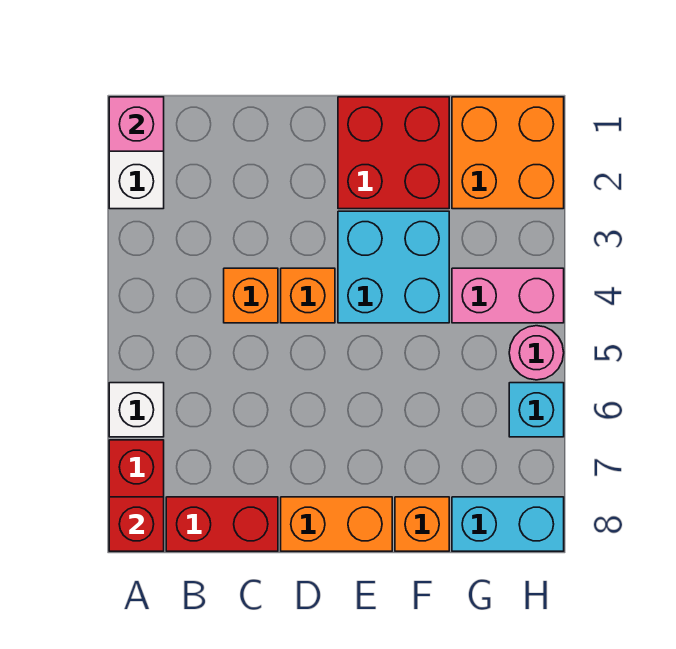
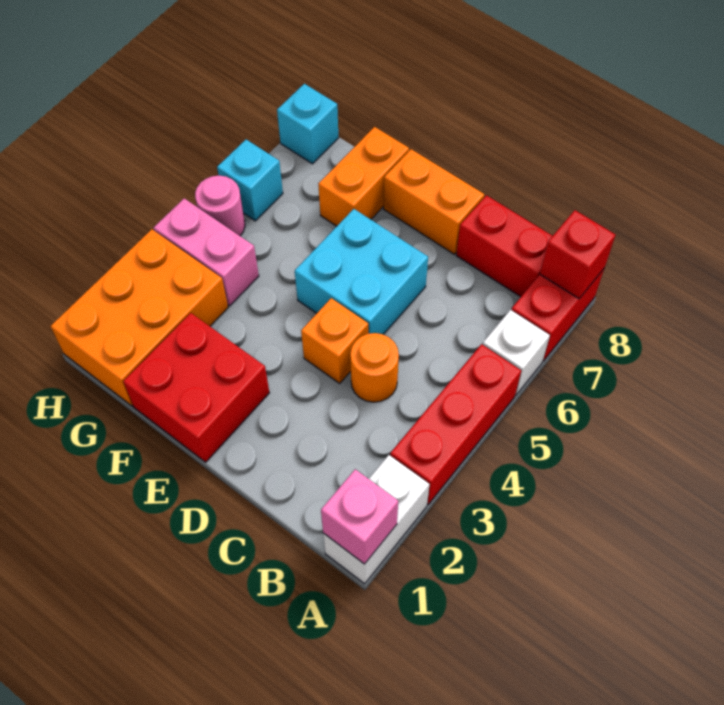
none -> red 1x3 brick [390,344,521,505]
orange 1x1 brick [224,268,278,323] -> orange 1x1 round brick [350,333,399,402]
cyan 2x2 brick [338,211,449,323] -> cyan 2x2 brick moved to [295,209,428,334]
orange 1x1 brick [395,497,449,551] -> orange 1x2 brick [318,127,409,226]
orange 2x2 brick [452,97,564,209] -> orange 2x3 brick [51,229,228,406]
cyan 1x2 brick [452,497,564,551] -> cyan 1x1 brick [277,84,338,164]

